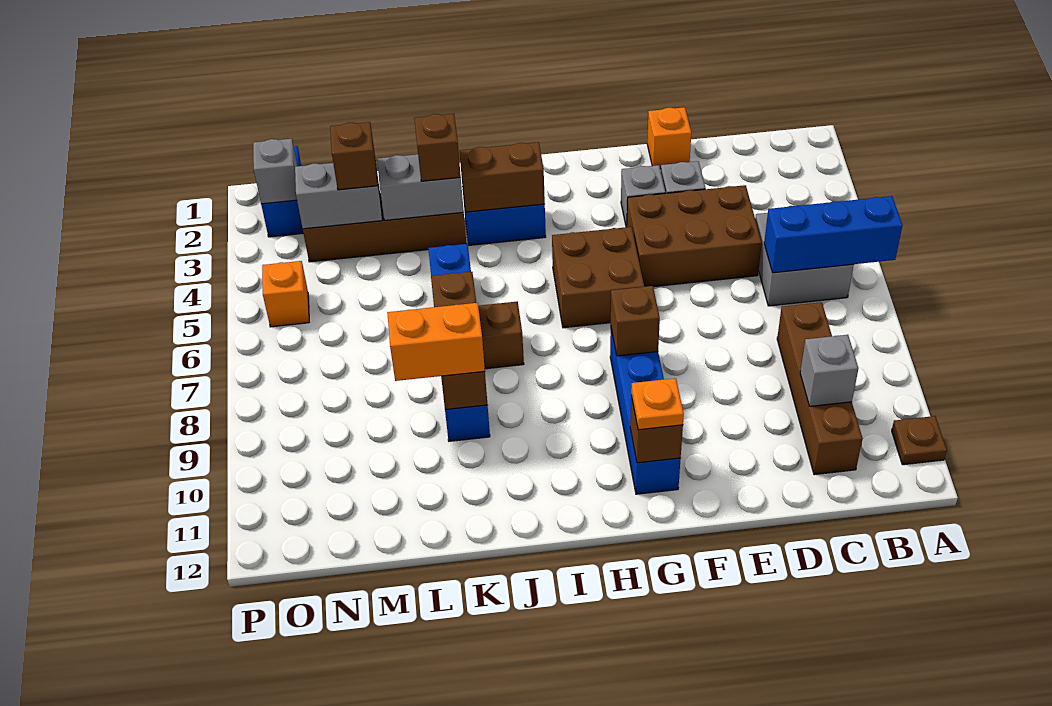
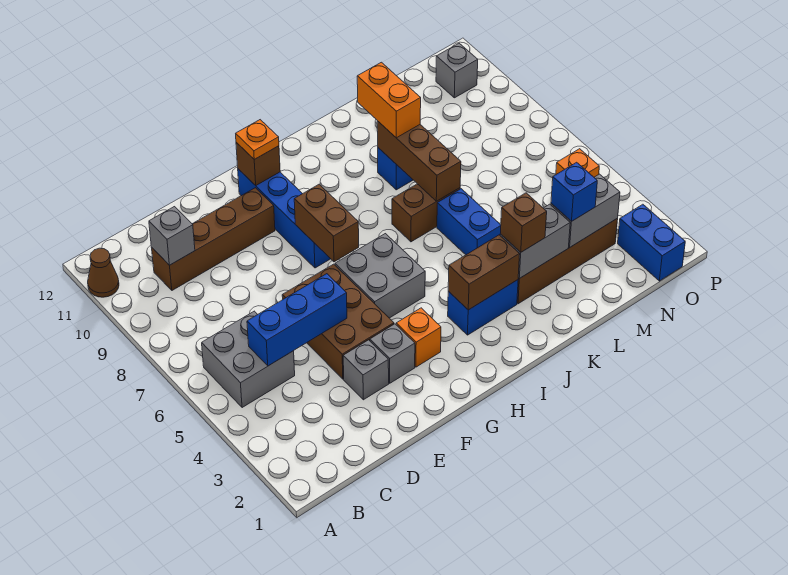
blue 1x3 brick [764,196,902,273] -> blue 1x3 brick moved to [247,274,347,366]
brown 1x1 plate [892,416,947,465] -> brown 1x1 cone [88,248,119,297]
brown 1x4 brick [777,302,863,475] -> brown 1x4 brick turned to [151,188,275,290]
brown 2x3 brick [627,185,762,287] -> brown 2x3 brick turned to [282,264,394,379]
orange 1x1 brick [647,107,691,169] -> orange 1x1 brick moved to [396,308,441,367]
brown 2x2 brick [552,227,644,328] -> grey 2x2 brick [335,234,425,318]
brown 1x1 brick [611,286,660,356] -> brown 1x2 brick [294,184,359,262]
orange 1x2 brick [387,303,485,381] -> orange 1x2 brick turned to [357,62,421,138]
brown 1x1 brick [330,122,377,190] -> blue 1x1 brick [551,162,597,221]
grey 1x1 brick [253,139,297,204] -> grey 1x1 brick moved to [436,43,478,98]

